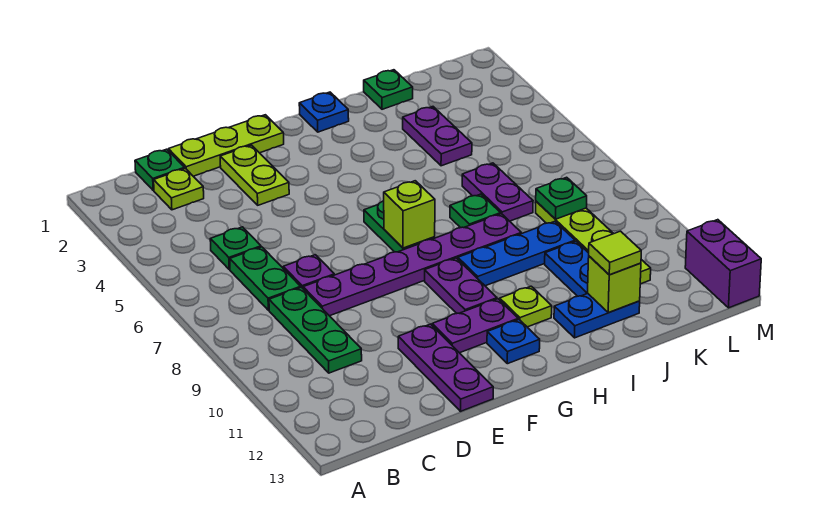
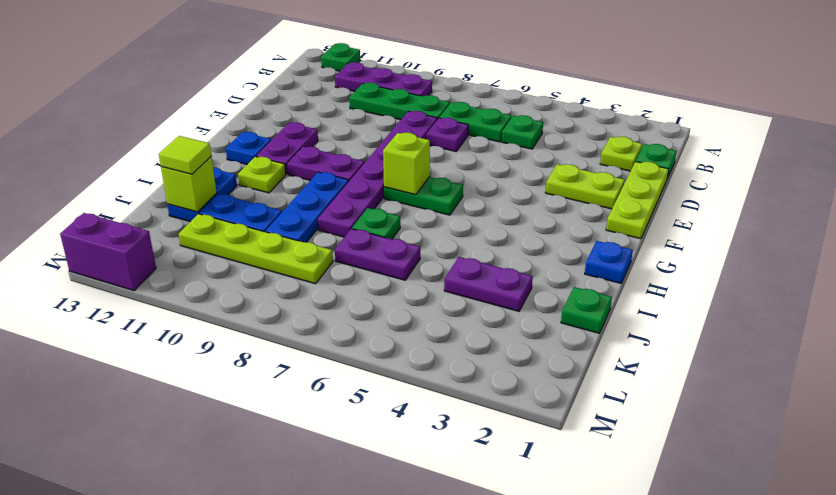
purple 1x3 plate [398,324,493,411] -> purple 1x3 plate moved to [335,62,432,96]
green 1x1 plate [536,177,587,219] -> green 1x1 plate moved to [321,43,360,71]

